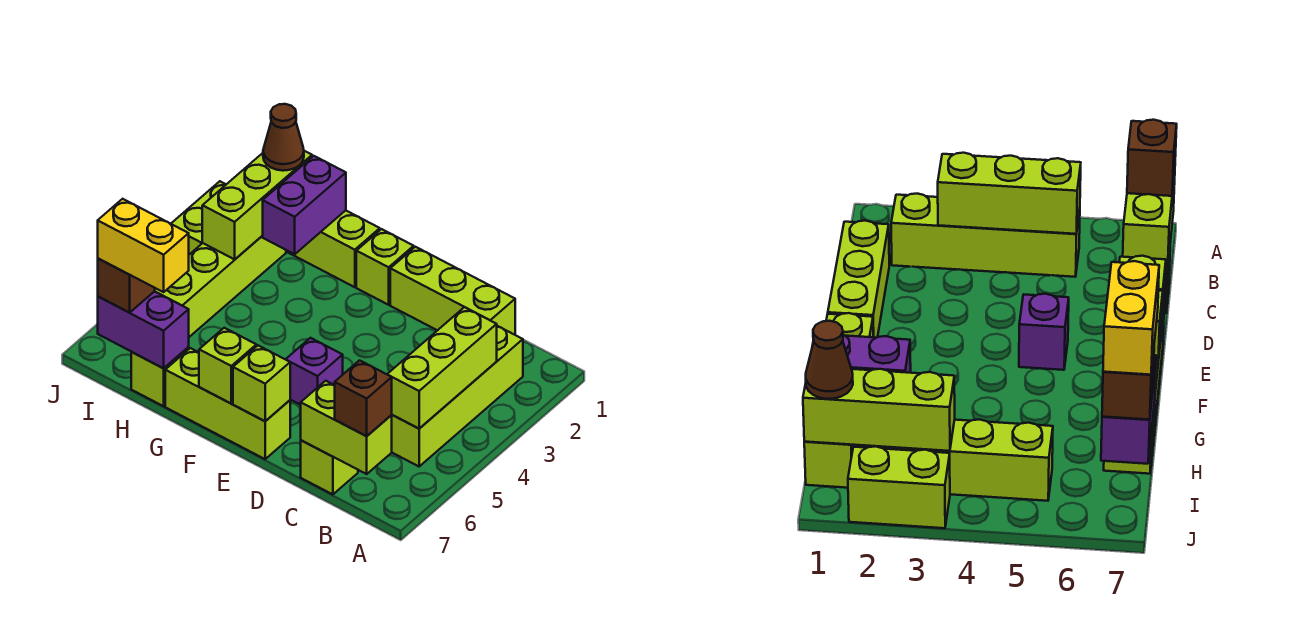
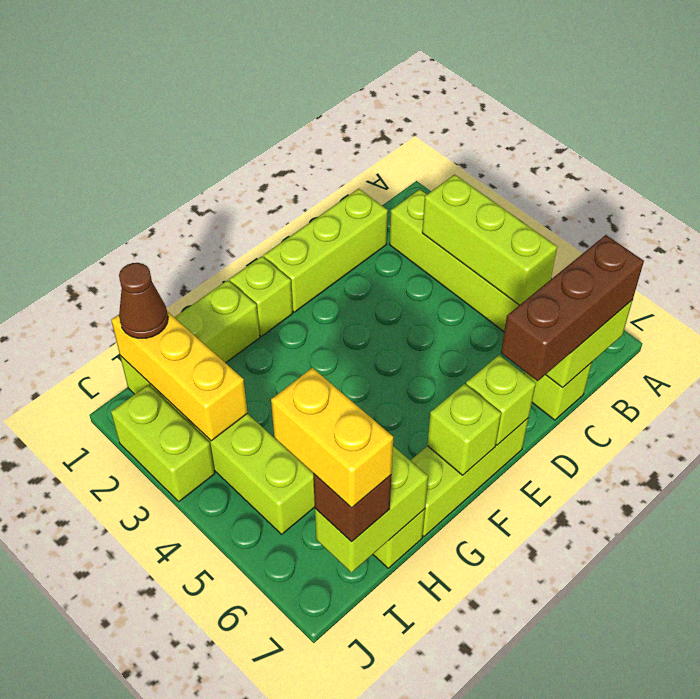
brown 1x1 brick [335,360,392,436] -> brown 1x3 brick [501,235,644,381]
purple 1x1 brick [286,338,343,405] -> none
purple 1x2 brick [263,156,346,254] -> none
purple 1x2 brick [98,291,189,368] -> lime 1x2 brick [315,446,428,573]
yellow 1x2 brick [98,199,189,292] -> yellow 1x2 brick turned to [271,368,393,508]
lime 1x3 brick [202,151,312,259] -> yellow 1x3 brick [111,311,247,441]

